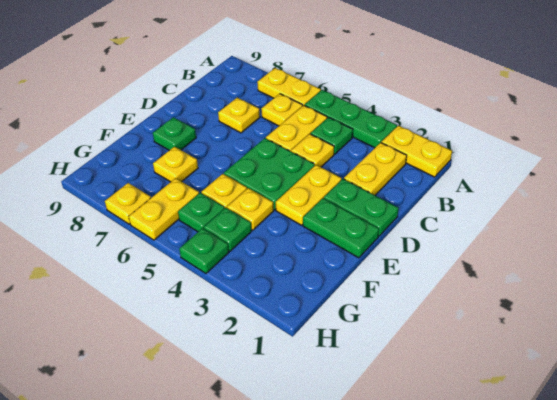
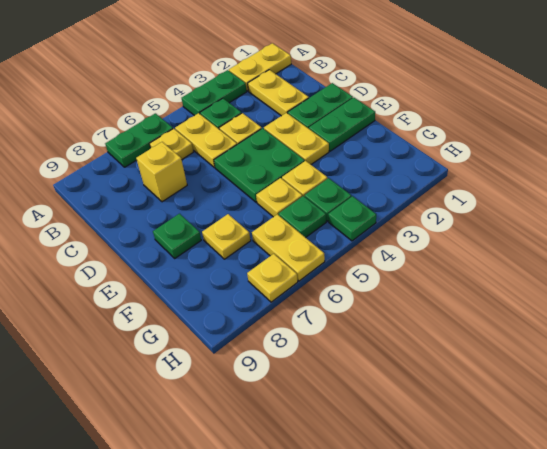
green 1x3 plate [305,90,397,148] -> green 1x2 plate [182,70,247,116]
yellow 1x2 plate [257,68,321,105] -> green 1x2 plate [105,113,173,167]
yellow 1x1 plate [218,98,260,133] -> yellow 1x1 brick [136,142,187,202]

